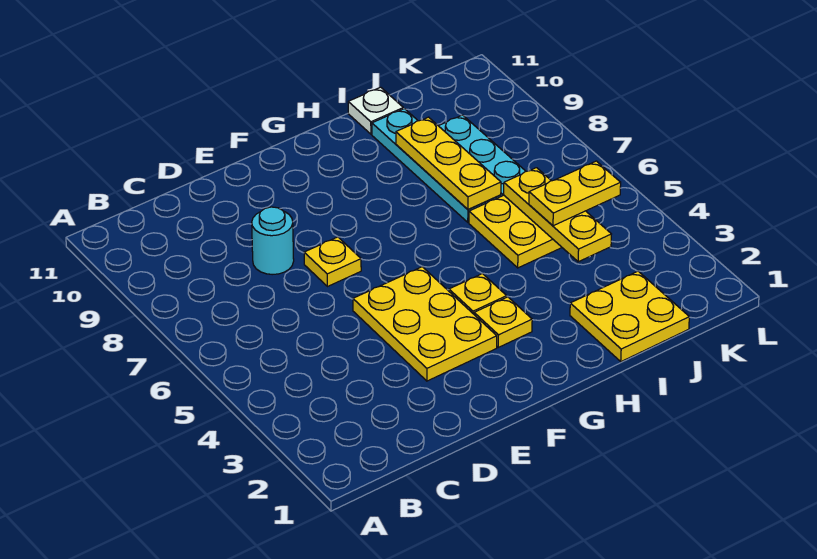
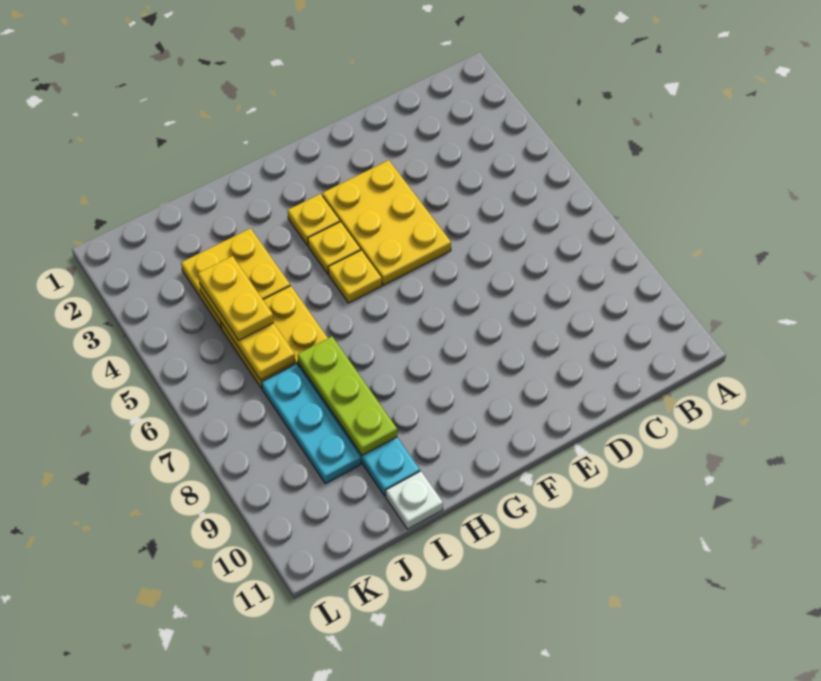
cyan 1x1 round brick [252,207,294,275] -> none
yellow 1x1 plate [304,237,361,287] -> yellow 1x1 plate moved to [328,250,382,303]
yellow 2x2 plate [570,271,689,362] -> yellow 2x2 plate moved to [181,228,290,328]
yellow 1x3 plate [396,117,501,210] -> lime 1x3 plate [298,337,397,455]
yellow 1x2 plate [529,161,621,226] -> yellow 1x2 plate turned to [198,256,274,340]

